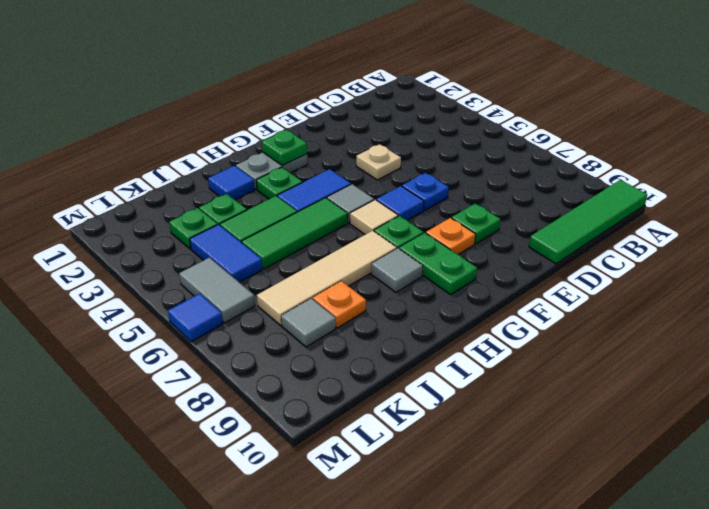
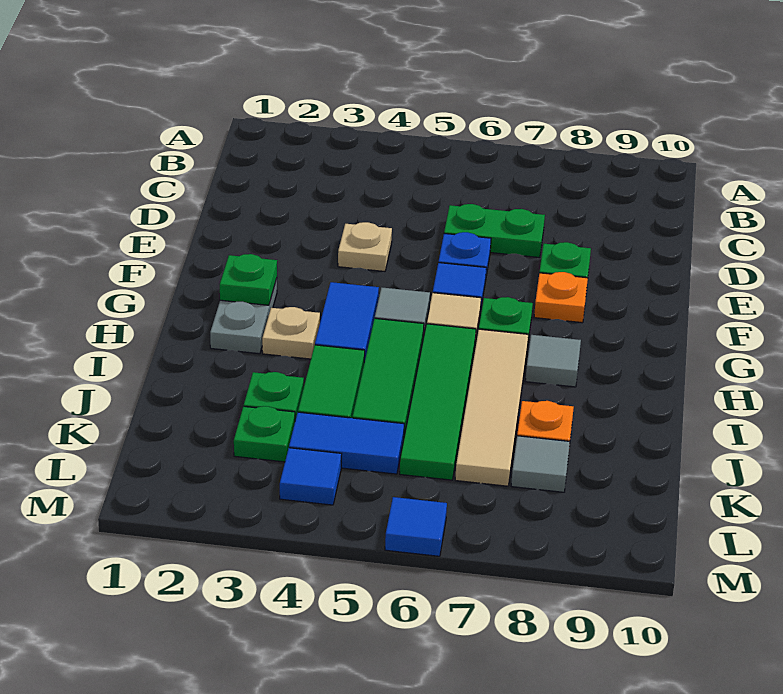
green 1x4 tile [529,180,647,264] -> green 1x4 tile moved to [400,324,476,480]
green 1x2 plate [399,233,477,295] -> green 1x2 plate moved to [444,204,545,257]
green 1x1 plate [256,168,302,199] -> tan 1x1 plate [262,307,320,359]
blue 1x1 tile [208,166,255,200] -> blue 1x1 tile moved to [280,448,342,505]
grey 1x2 tile [179,258,255,323] -> none

